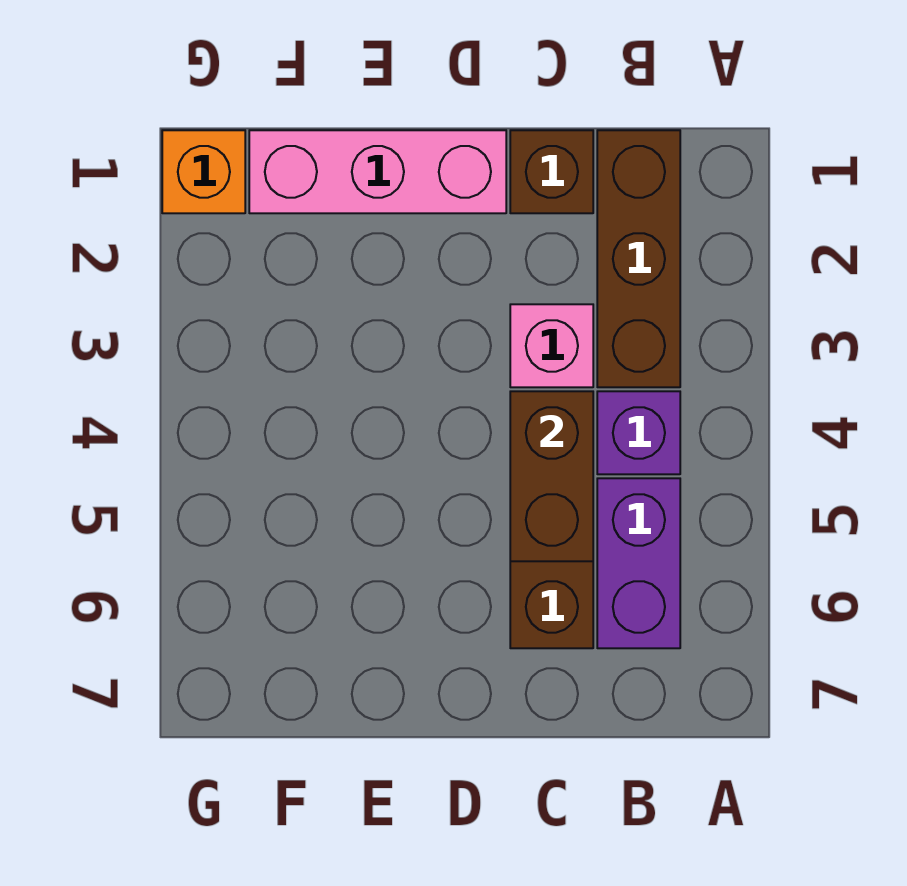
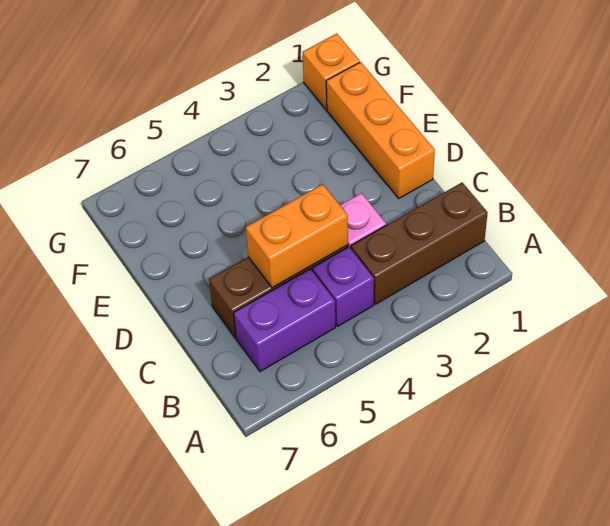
brown 1x1 brick [510,130,593,213] -> none
brown 1x2 brick [510,391,593,561] -> orange 1x2 brick [246,184,348,288]
pink 1x3 brick [249,130,506,213] -> orange 1x3 brick [326,62,435,198]

